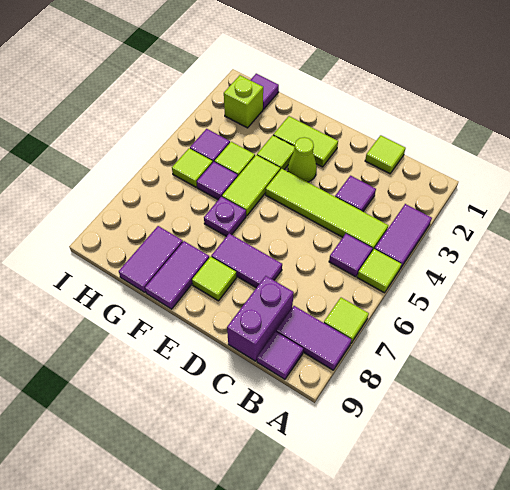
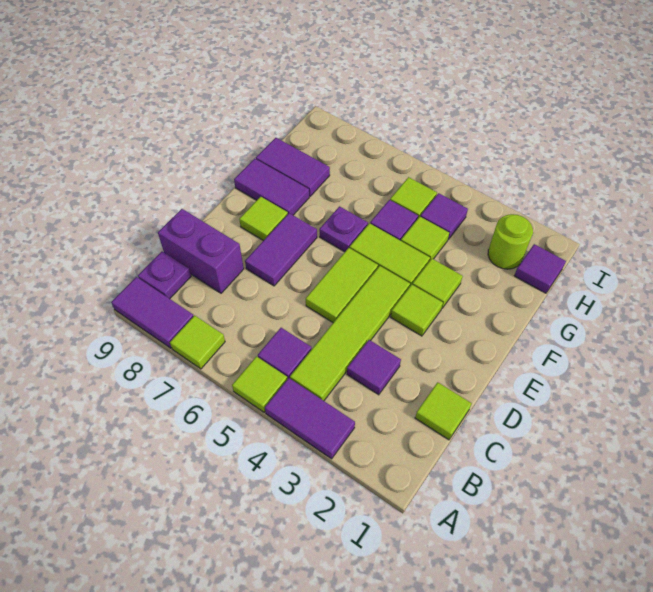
purple 1x2 tile [276,306,352,370] -> purple 1x2 tile turned to [111,277,193,348]
purple 1x1 tile [257,332,303,379] -> purple 1x1 plate [138,251,191,299]
lime 1x2 tile [273,116,338,167] -> lime 1x2 tile moved to [306,248,378,323]
lime 1x1 cone [288,137,317,182] -> lime 1x1 tile [391,285,443,336]
lime 1x1 brick [224,75,263,128] -> lime 1x1 round brick [488,214,533,269]

